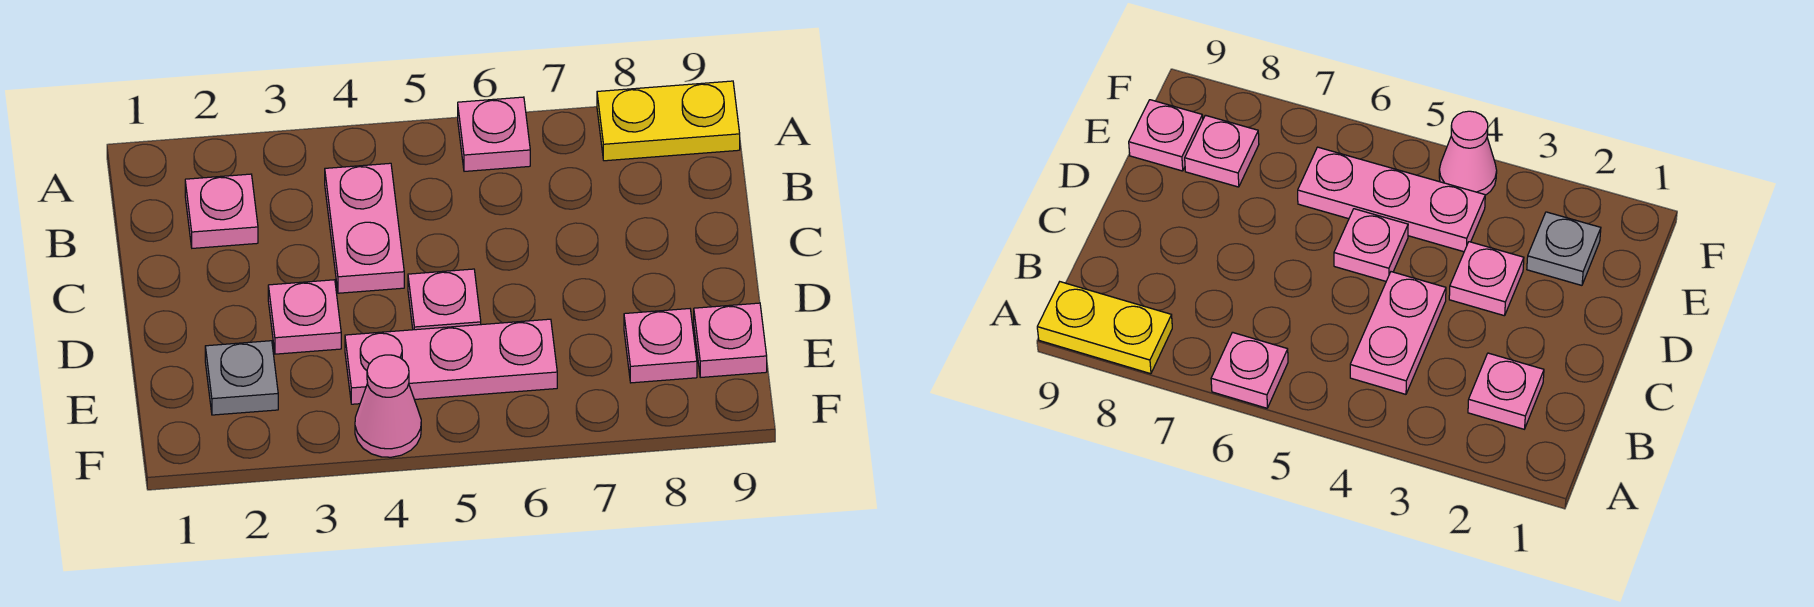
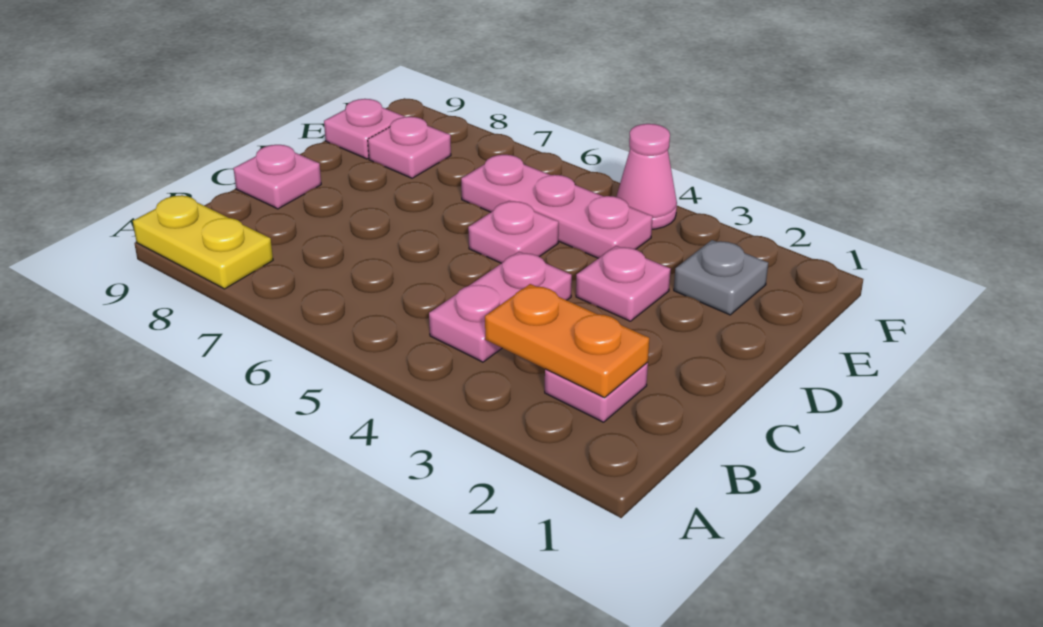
pink 1x1 plate [458,97,530,171] -> pink 1x1 plate moved to [233,145,321,209]
none -> orange 1x2 plate [485,284,649,398]

